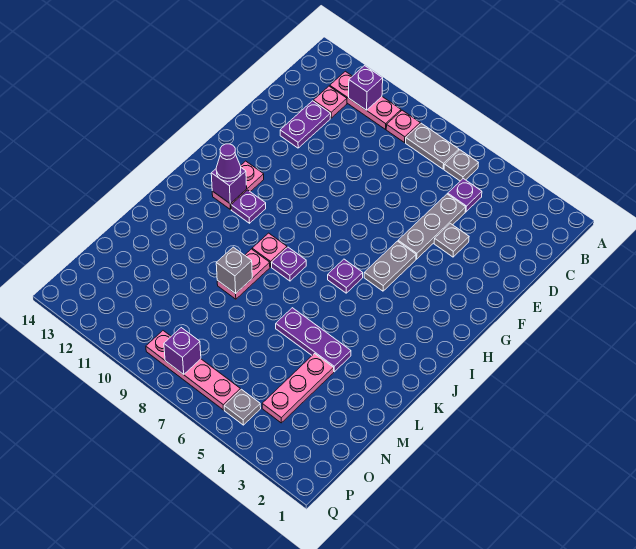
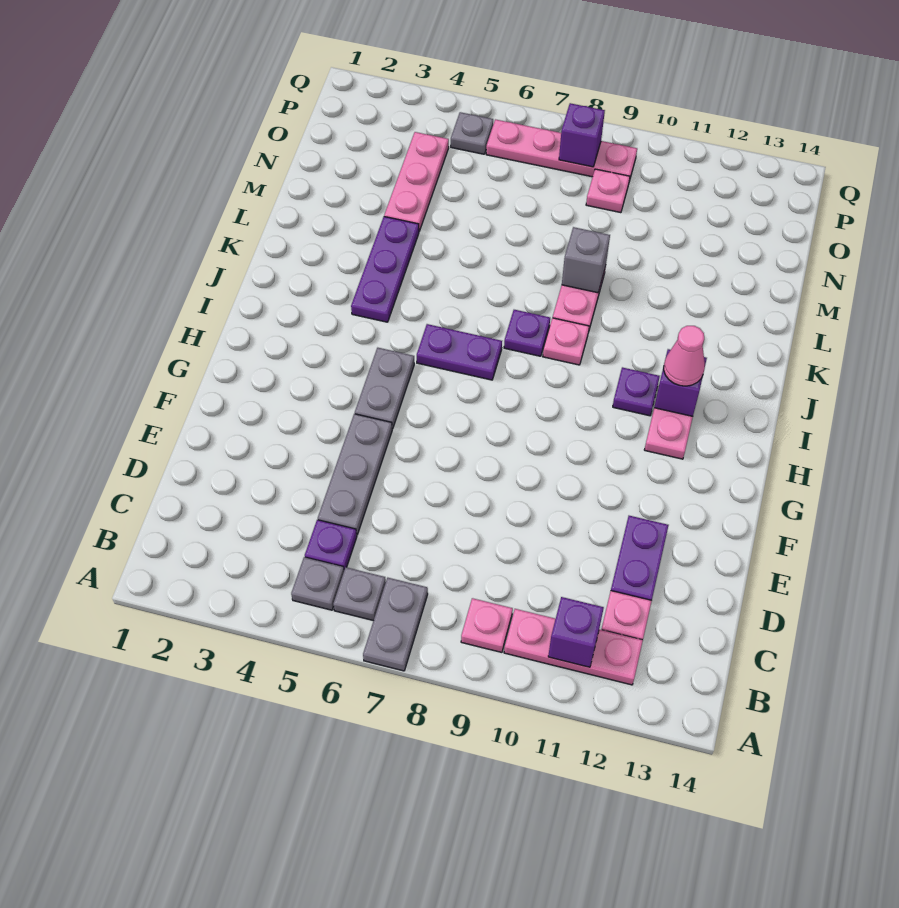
grey 1x2 plate [406,123,459,169] -> grey 1x2 plate turned to [363,578,428,671]
grey 1x1 plate [434,223,469,257] -> grey 1x1 plate moved to [291,557,344,610]
purple 1x1 plate [328,259,363,293] -> purple 1x2 plate [417,324,502,380]
purple 1x1 cone [216,144,241,182] -> pink 1x1 cone [664,326,705,386]
purple 1x3 plate [276,308,351,372] -> purple 1x3 plate turned to [351,217,419,322]
none -> pink 1x1 plate [586,169,630,213]

